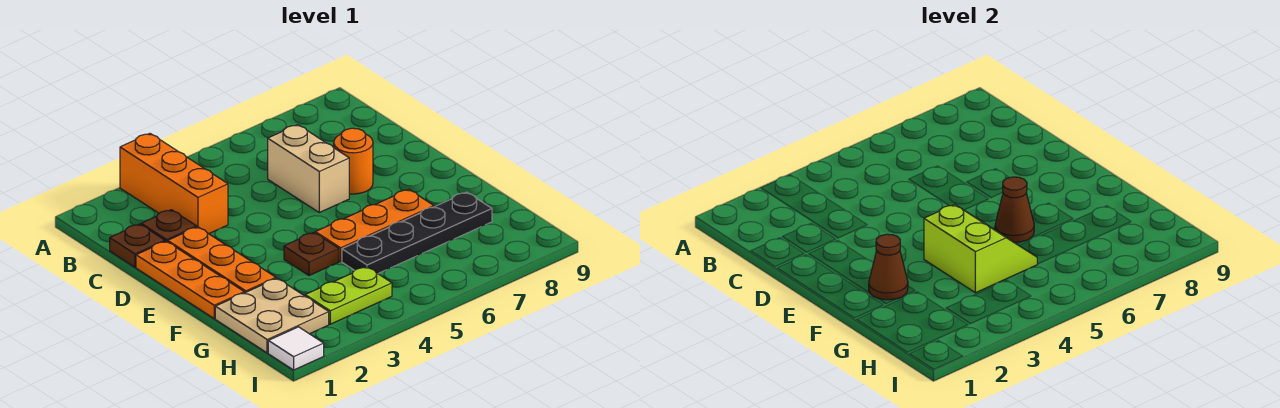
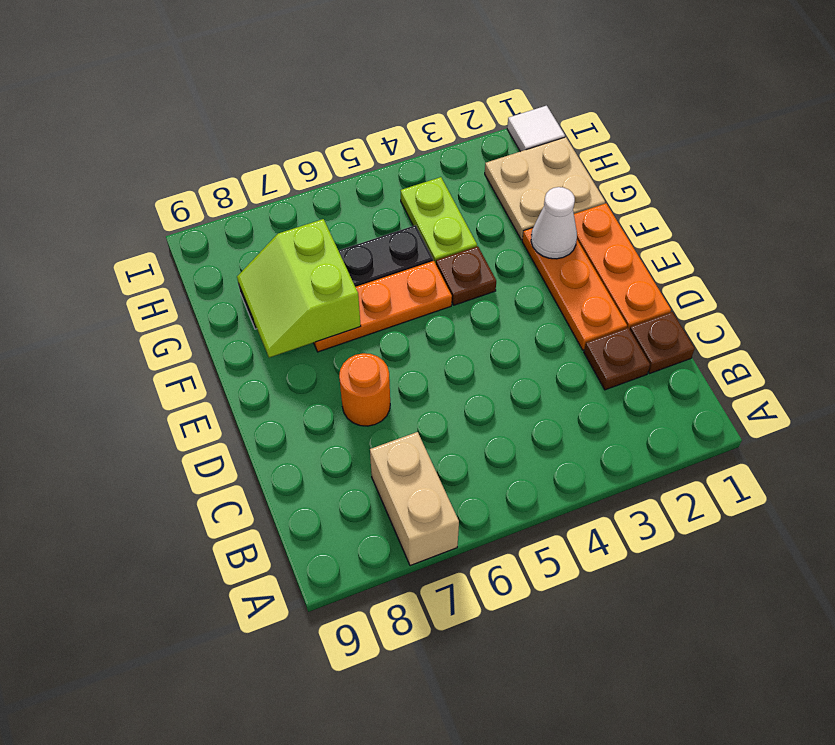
orange 1x3 brick [120,134,228,234] -> none
tan 1x2 brick [268,125,349,213] -> tan 1x2 brick moved to [370,432,459,566]
brown 1x1 cone [869,234,908,300] -> white 1x1 cone [531,187,577,259]
lime 2x2 slope [924,204,1037,293] -> lime 2x2 slope moved to [237,219,361,358]
brown 1x1 cone [995,177,1034,242] -> none
lime 1x2 plate [305,267,392,324] -> lime 1x2 plate turned to [400,177,477,264]

